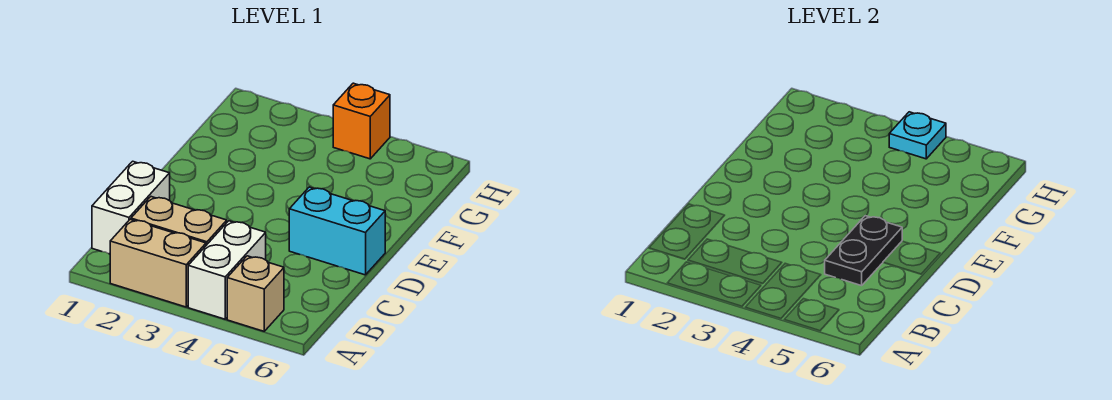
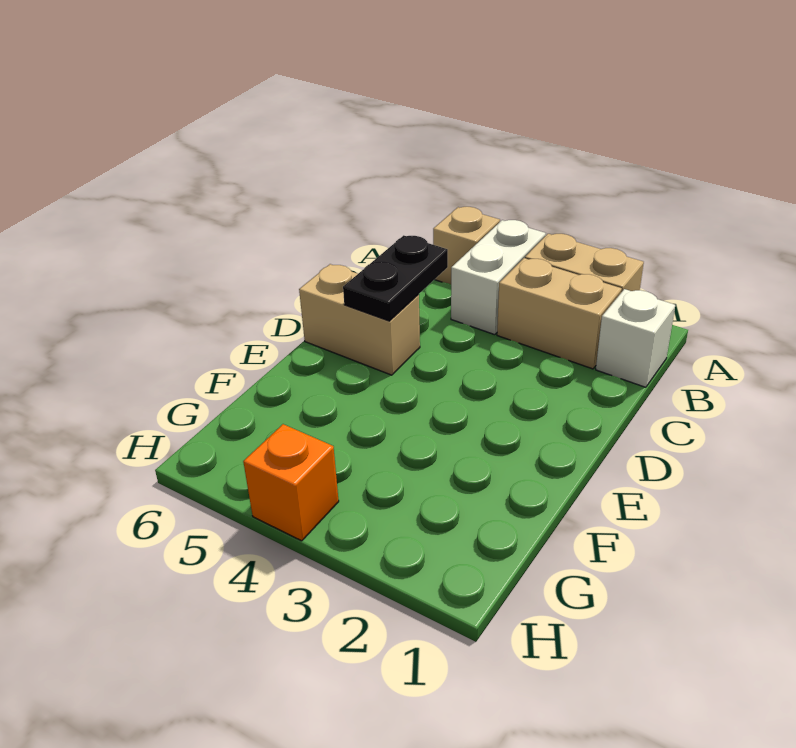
white 1x2 brick [92,161,170,254] -> white 1x1 brick [596,289,675,387]
cyan 1x2 brick [289,187,385,275] -> tan 1x2 brick [299,264,420,375]
cyan 1x1 plate [889,112,946,159] -> none

